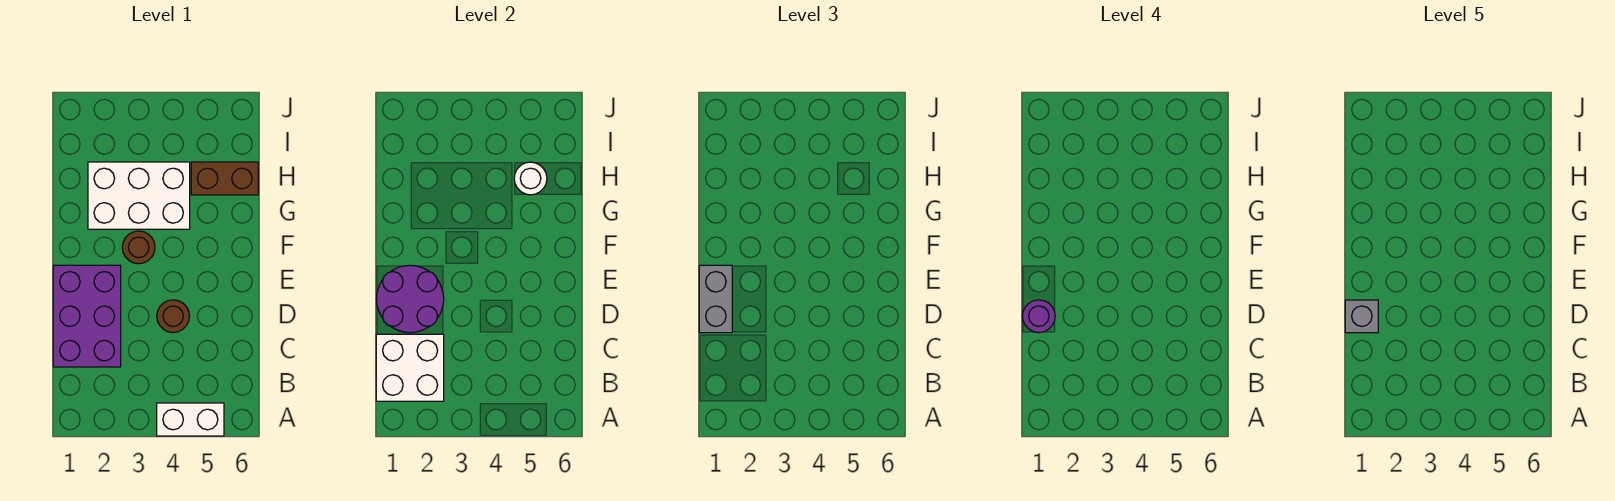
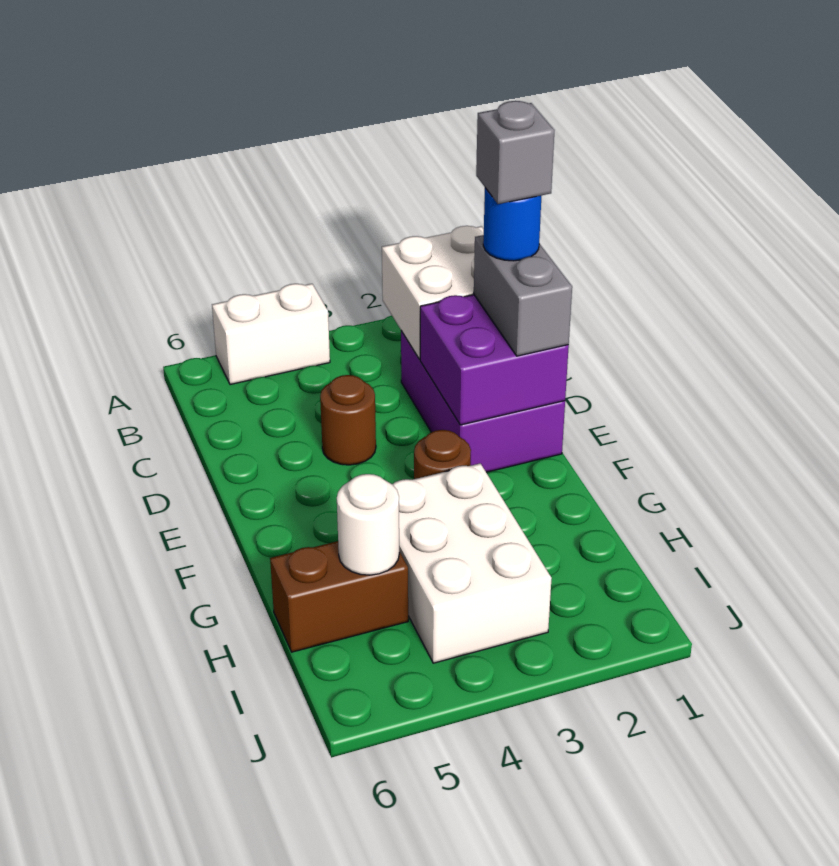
purple 2x2 round brick [376,265,444,333] -> purple 2x2 brick [420,295,569,425]
purple 1x1 round brick [1023,300,1055,333] -> blue 1x1 round brick [483,188,541,261]
white 2x3 brick [88,162,190,229] -> white 2x3 brick turned to [392,463,552,663]

